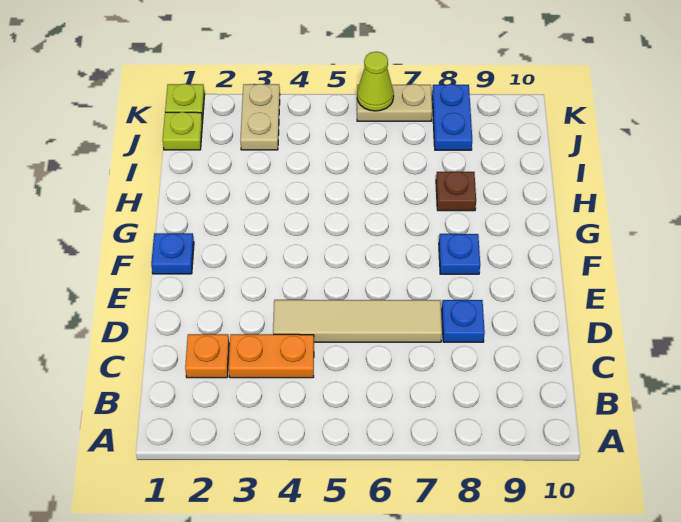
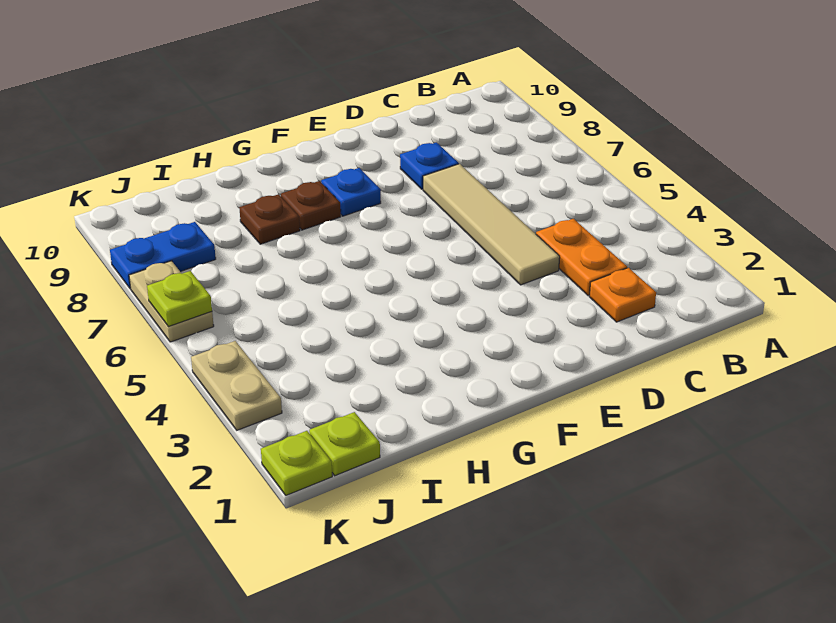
blue 1x1 plate [151,233,194,274] -> none
none -> brown 1x1 plate [281,181,341,230]
tan 1x2 plate [240,84,280,150] -> tan 1x2 plate turned to [191,341,282,430]
lime 1x1 cone [357,52,394,111] -> lime 1x1 plate [147,271,212,327]

